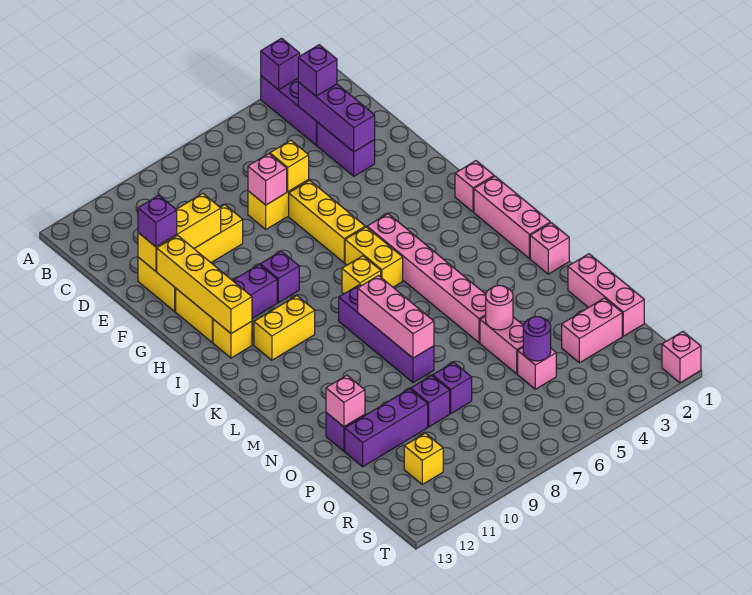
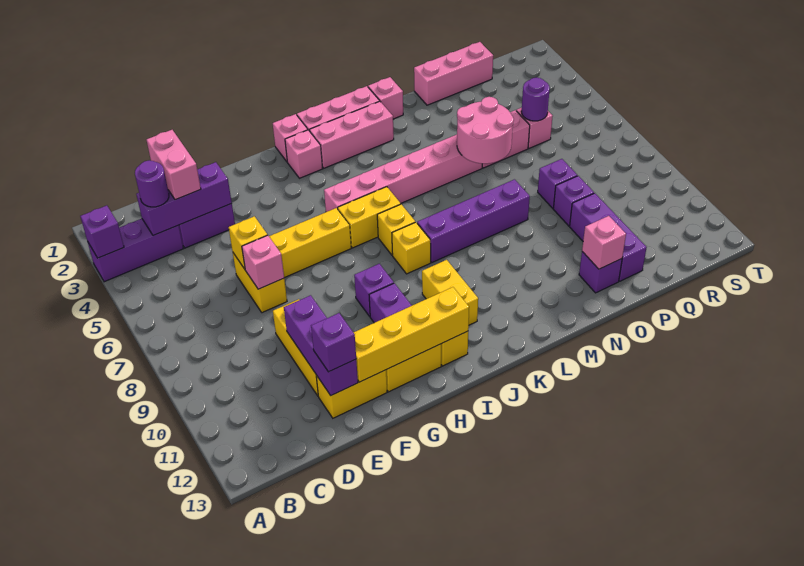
purple 1x1 brick [298,45,337,96] -> purple 1x1 round brick [135,160,169,207]
yellow 1x3 brick [138,193,221,271] -> purple 1x3 brick [284,295,358,395]
pink 1x3 brick [358,276,434,358] -> pink 1x3 brick moved to [310,101,394,168]
pink 1x1 round brick [486,285,513,330] -> pink 2x2 round brick [457,97,514,164]
pink 1x2 brick [562,298,622,363] -> pink 1x2 brick moved to [147,130,201,200]
yellow 1x1 brick [404,433,443,484] -> yellow 1x1 brick moved to [392,222,431,274]
pink 1x1 brick [662,332,701,383] -> pink 1x1 brick moved to [285,130,323,178]

